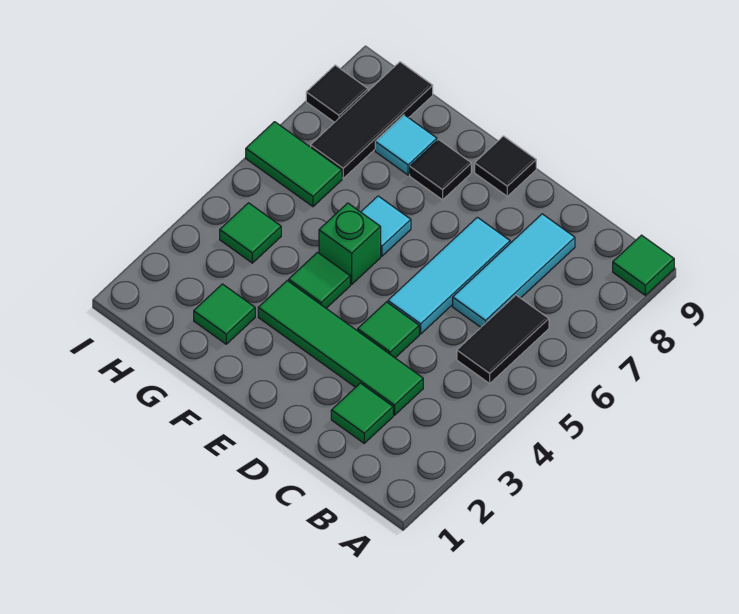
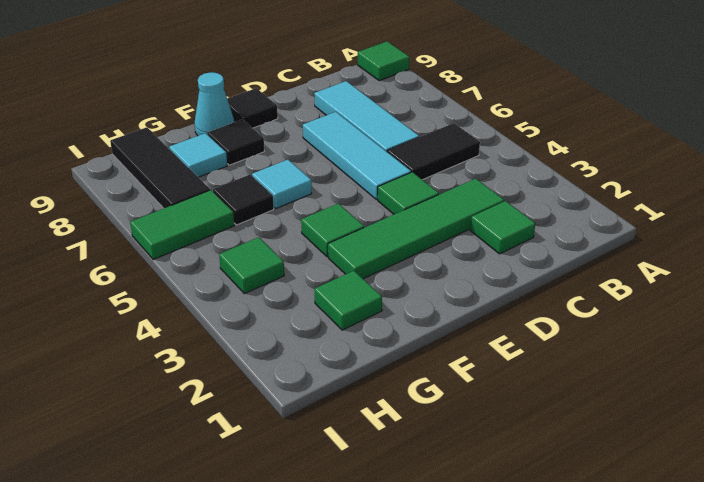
black 1x2 tile [457,295,549,383] -> black 1x2 tile turned to [387,123,480,180]
green 1x1 brick [319,203,381,284] -> none
none -> cyan 1x1 cone [195,72,234,136]
black 1x1 tile [306,65,368,122] -> black 1x1 tile moved to [213,175,274,225]

